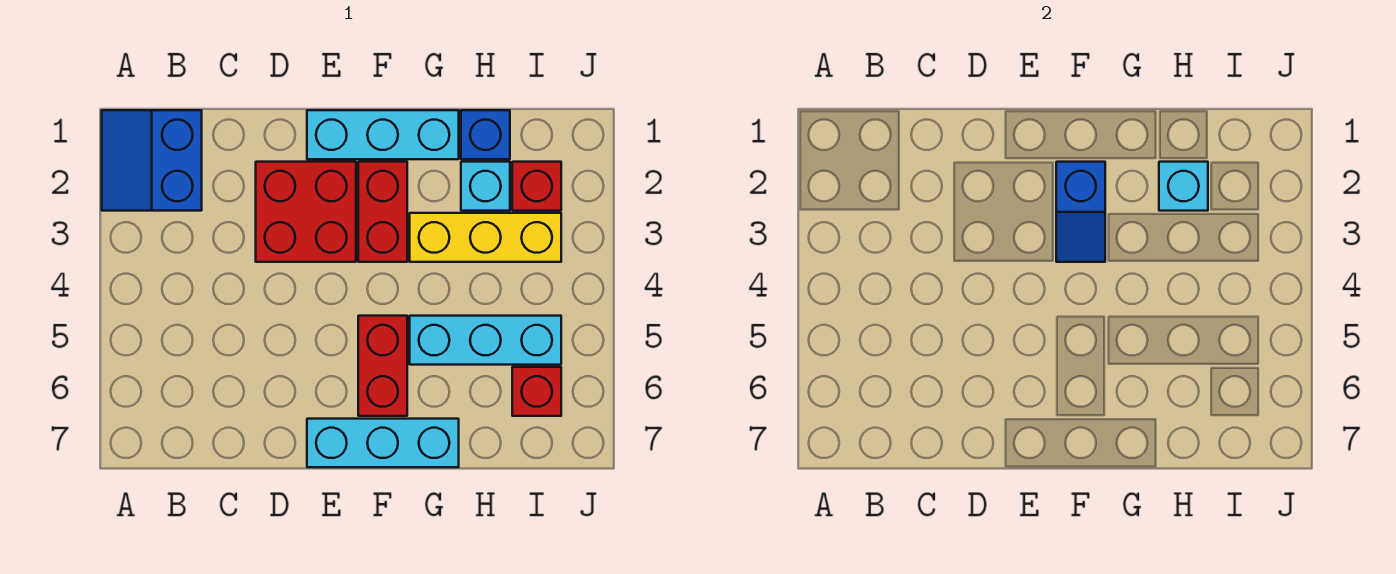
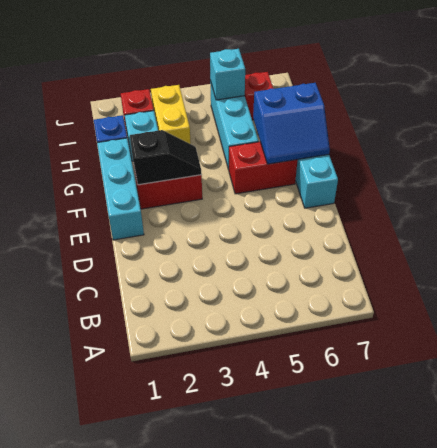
blue 2x2 slope [102,110,202,211] -> blue 2x2 slope moved to [253,83,330,164]
red 2x2 brick [256,162,356,262] -> none
blue 1x2 slope [1056,162,1105,262] -> black 1x2 slope [130,130,202,185]
yellow 1x3 brick [410,213,561,262] -> yellow 1x2 brick [151,85,191,144]
cyan 1x1 brick [1159,162,1208,211] -> cyan 1x1 brick moved to [210,49,245,100]

